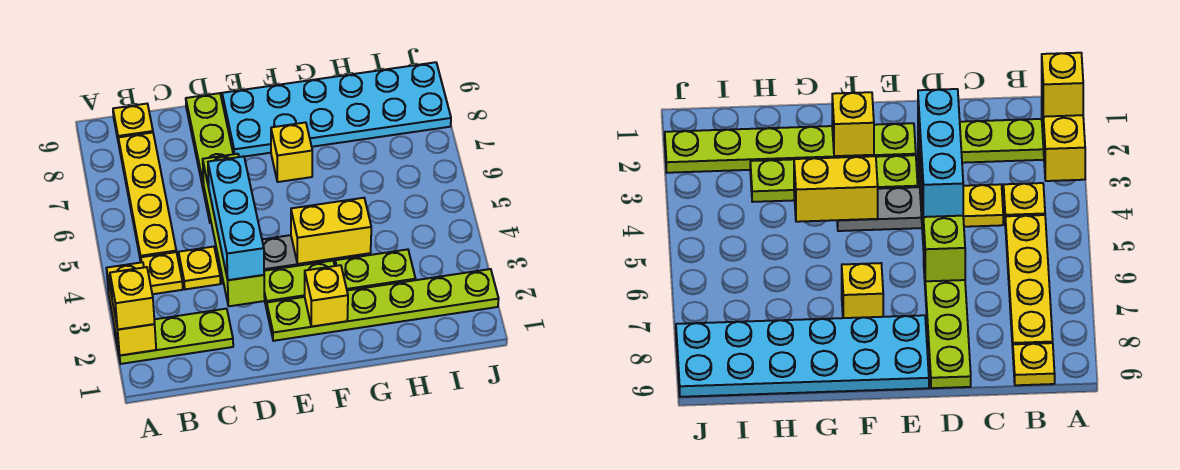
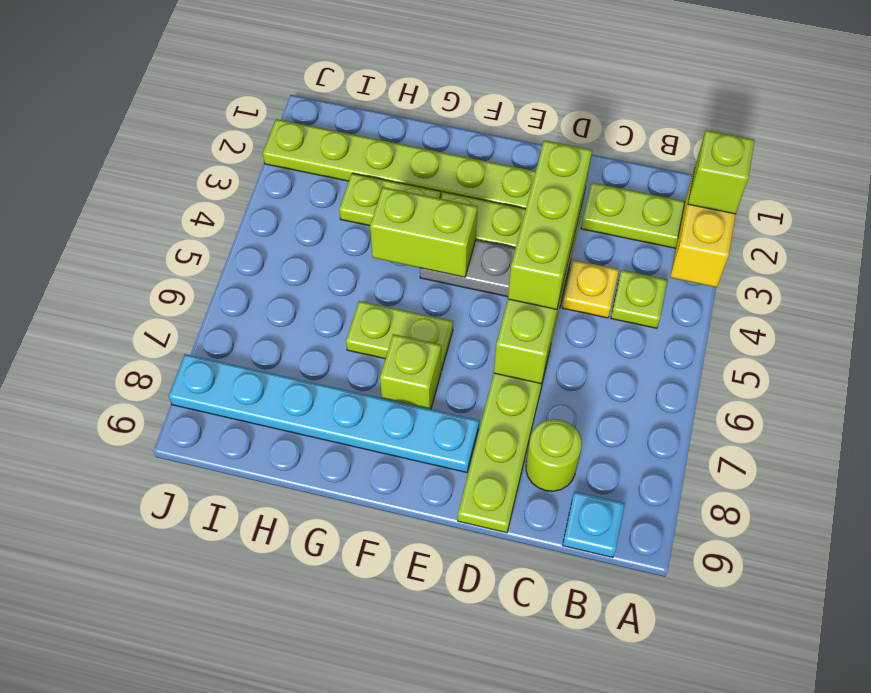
yellow 1x1 brick [110,267,155,329] -> lime 1x1 brick [688,130,755,214]
yellow 1x1 plate [141,252,183,294] -> lime 1x1 plate [611,270,667,328]
yellow 1x4 plate [118,133,176,261] -> none
yellow 1x1 plate [113,104,153,142] -> cyan 1x1 plate [563,492,625,558]
none -> lime 1x1 round brick [526,419,582,491]
cyan 1x3 brick [208,156,264,280] -> lime 1x3 brick [508,140,592,310]
cyan 2x6 plate [222,62,451,157] -> cyan 1x6 plate [169,354,479,473]
yellow 1x1 brick [305,265,348,327] -> none
yellow 1x2 brick [291,198,371,264] -> lime 1x2 brick [370,187,477,277]
none -> lime 1x2 plate [346,301,453,371]
yellow 1x1 brick [271,122,312,182] -> lime 1x1 brick [380,334,441,409]

